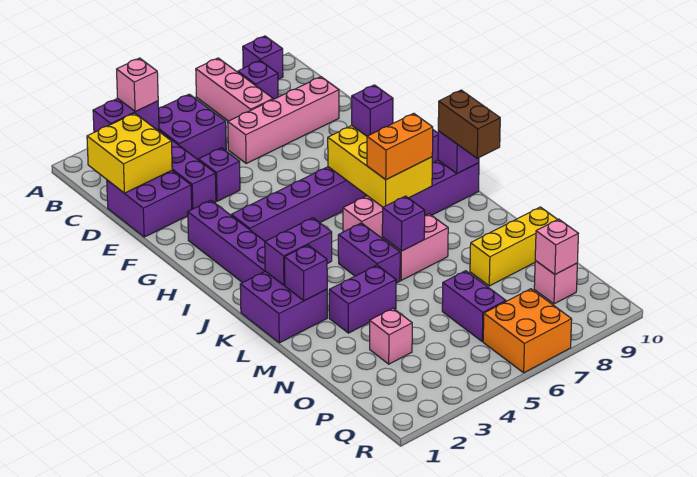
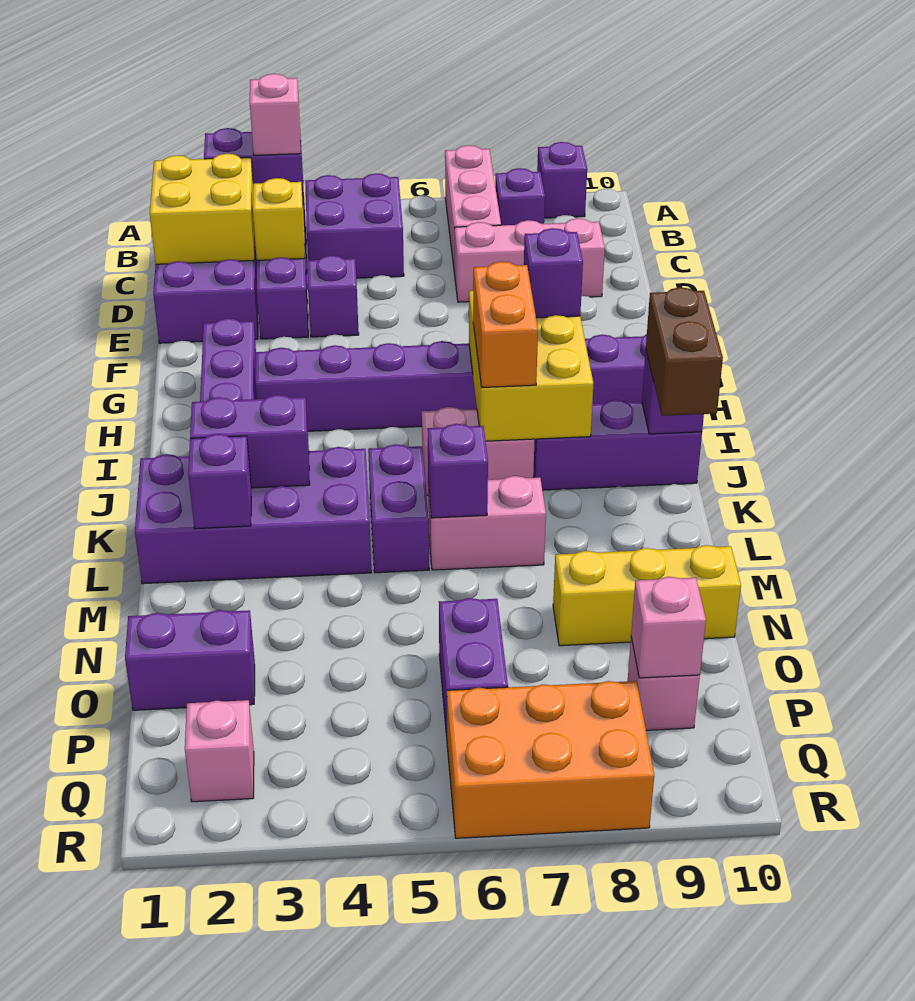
none -> yellow 1x1 brick [253,178,305,260]
pink 1x4 brick [228,77,339,163] -> pink 1x3 brick [455,218,605,302]
orange 1x2 brick [367,113,433,180] -> orange 1x2 brick turned to [473,262,538,388]
purple 2x2 brick [240,271,327,343] -> purple 2x4 brick [135,447,371,584]
purple 1x2 brick [329,265,396,333] -> purple 1x2 brick moved to [125,610,255,710]
pink 1x1 brick [370,308,412,364] -> pink 1x1 brick moved to [185,700,254,802]
orange 2x2 brick [483,289,572,373] -> orange 2x3 brick [447,681,654,838]

